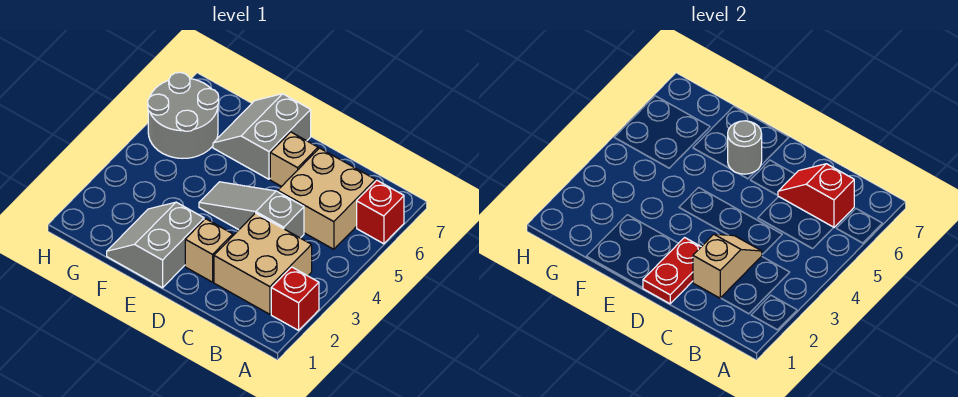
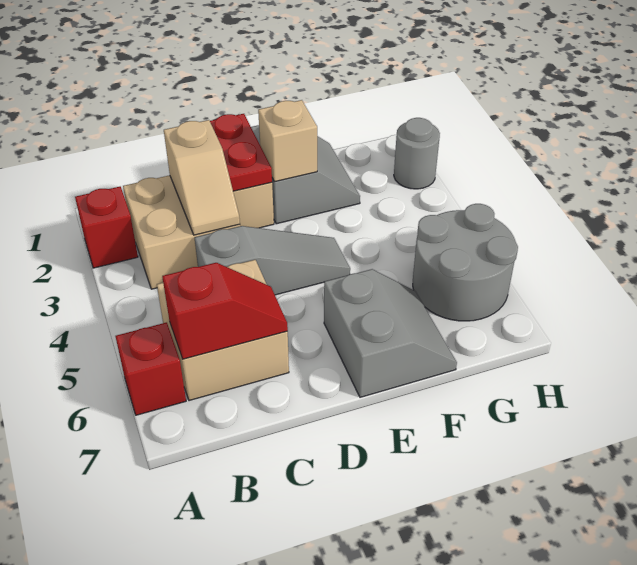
tan 1x1 brick [270,132,318,187] -> tan 1x1 brick moved to [258,100,317,182]
grey 1x1 round brick [728,121,762,174] -> grey 1x1 round brick moved to [394,118,440,189]

